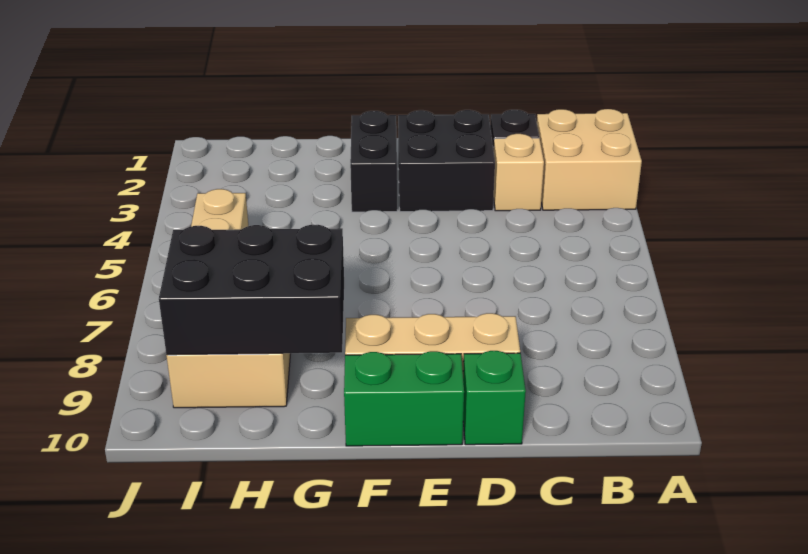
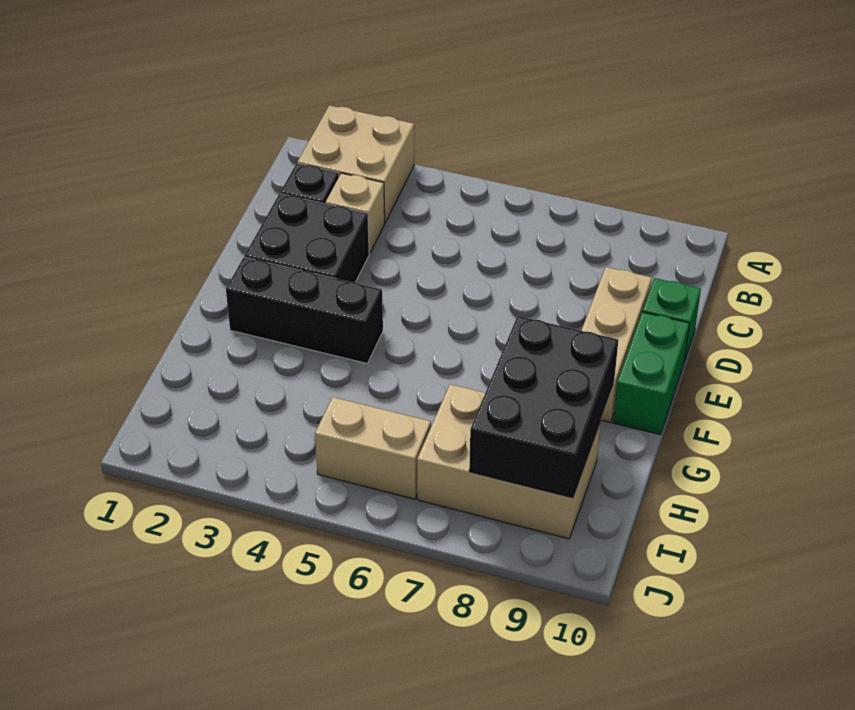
black 1x2 brick [350,111,397,212] -> black 1x3 brick [226,257,383,363]

